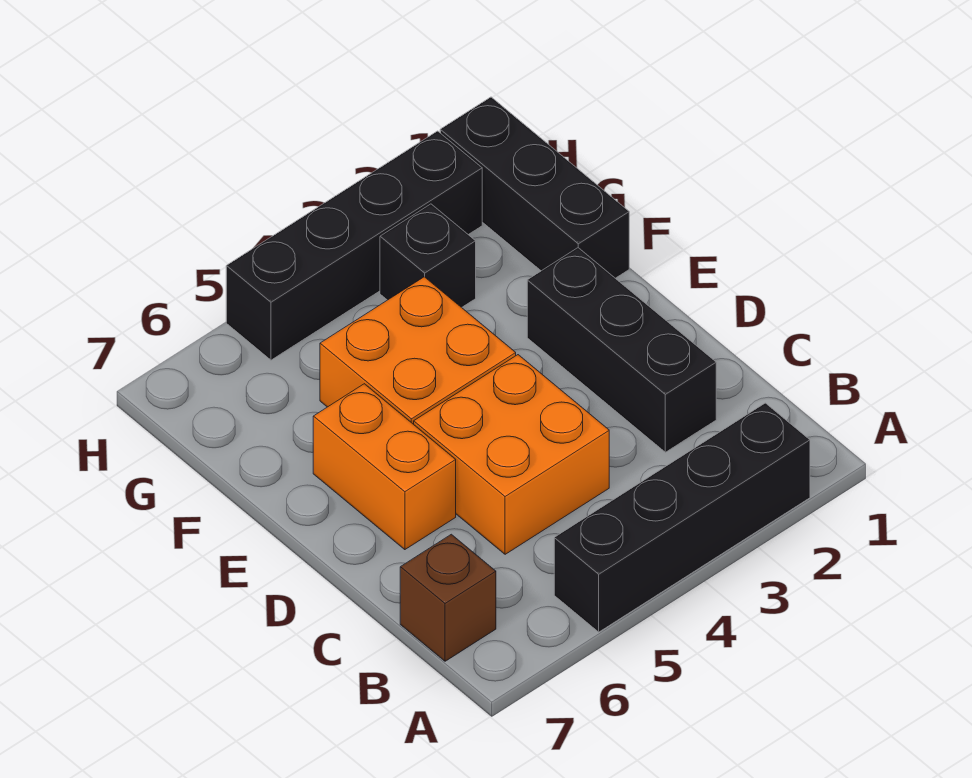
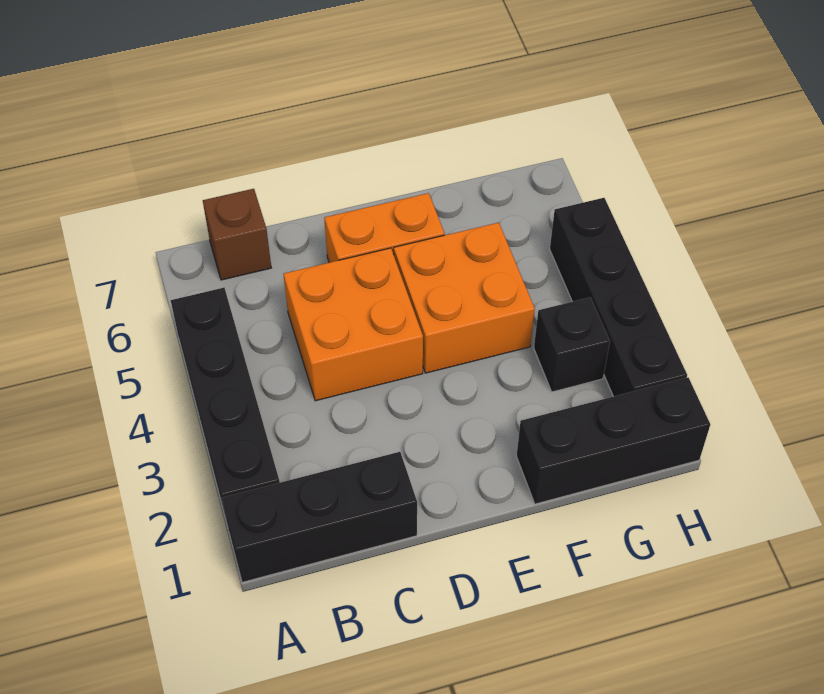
black 1x3 brick [527,248,716,452] -> black 1x3 brick moved to [222,452,417,582]

